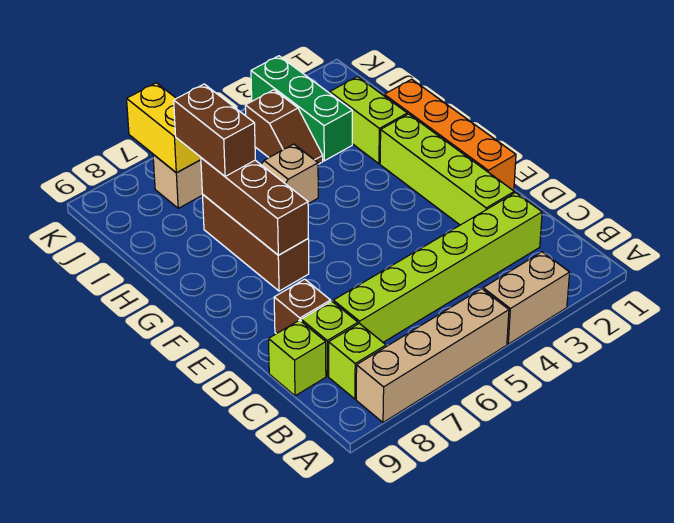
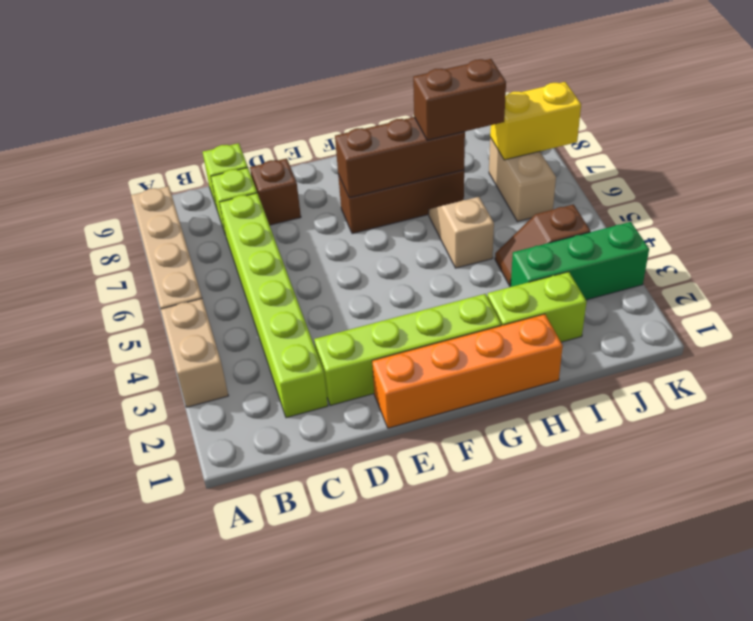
lime 1x1 brick [329,323,386,399] -> none

